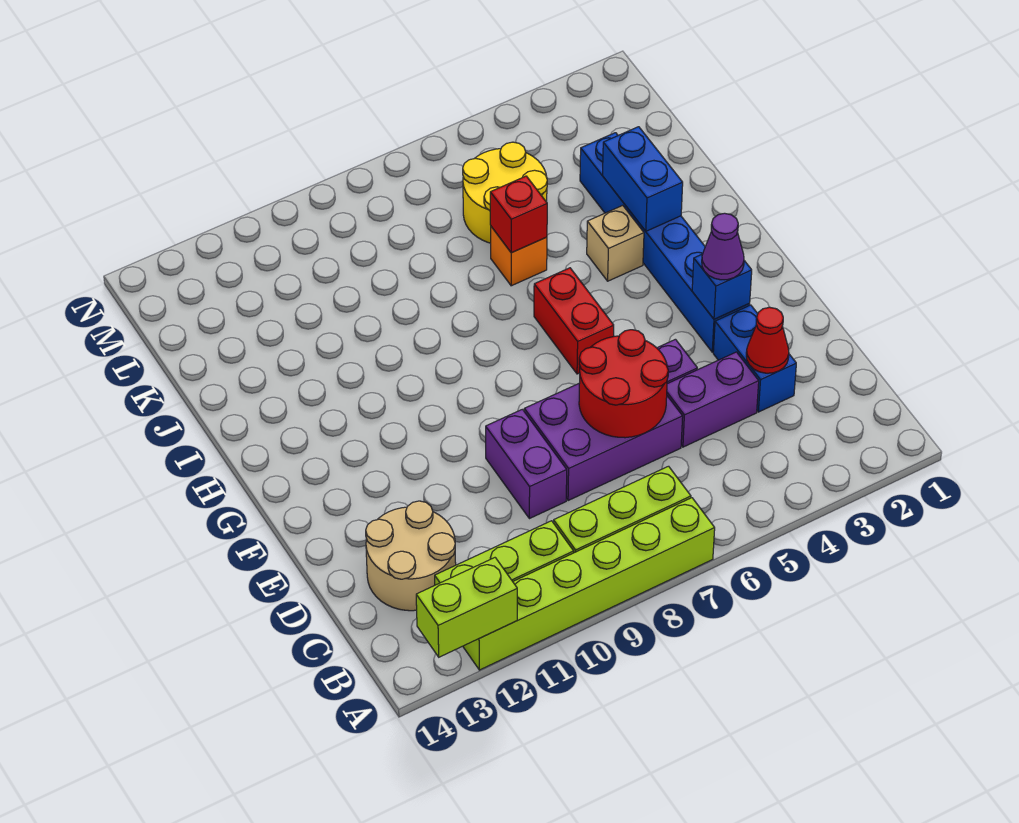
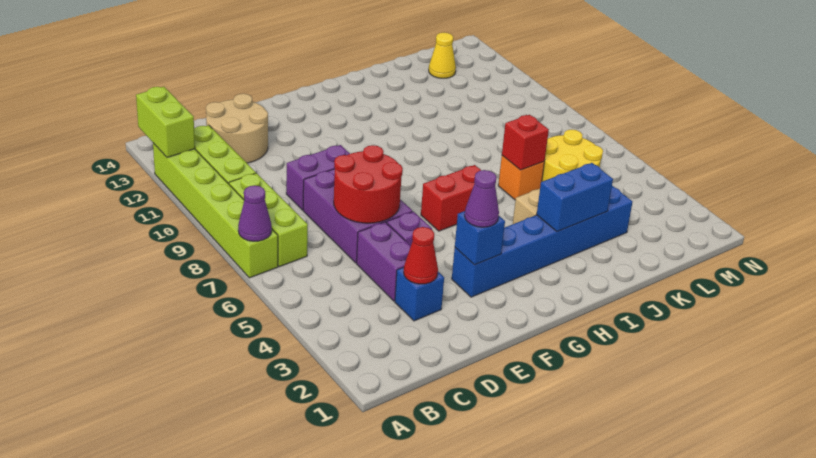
none -> purple 1x1 cone [238,185,272,241]
blue 1x2 brick [713,305,796,412] -> blue 1x1 brick [395,267,444,321]
none -> yellow 1x1 cone [429,33,456,78]

